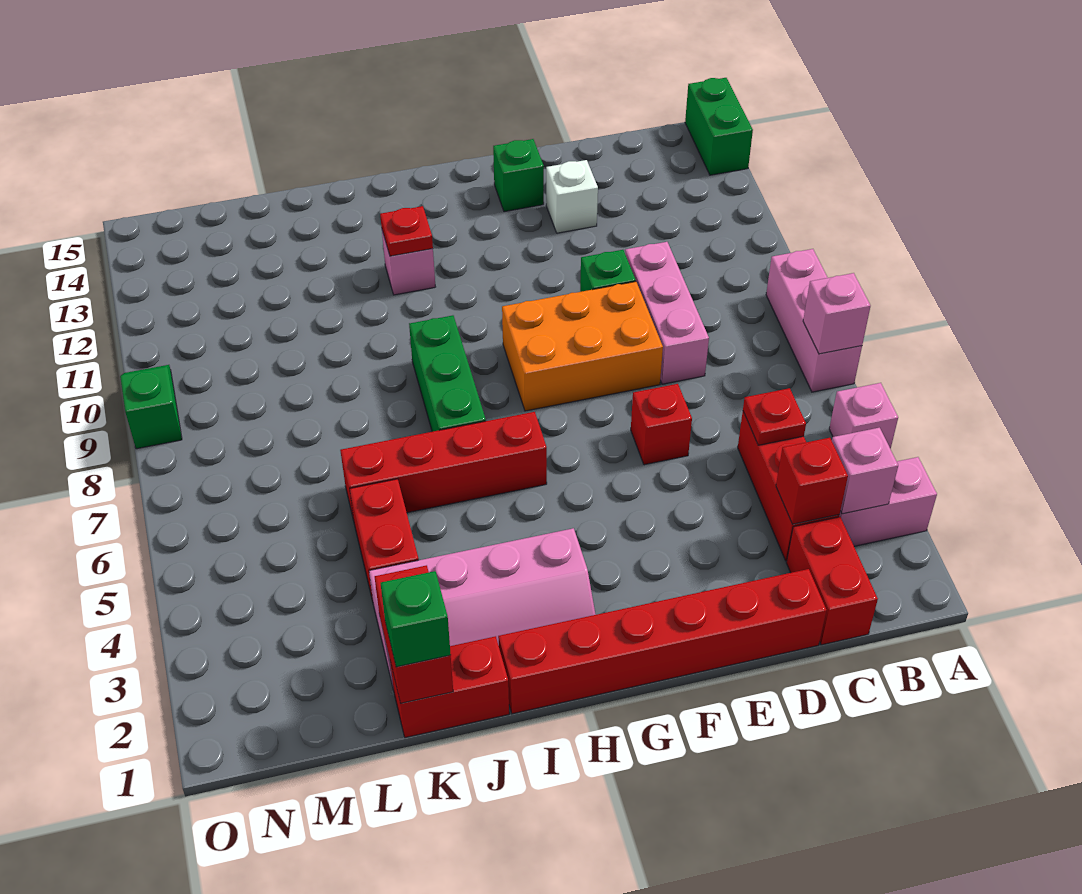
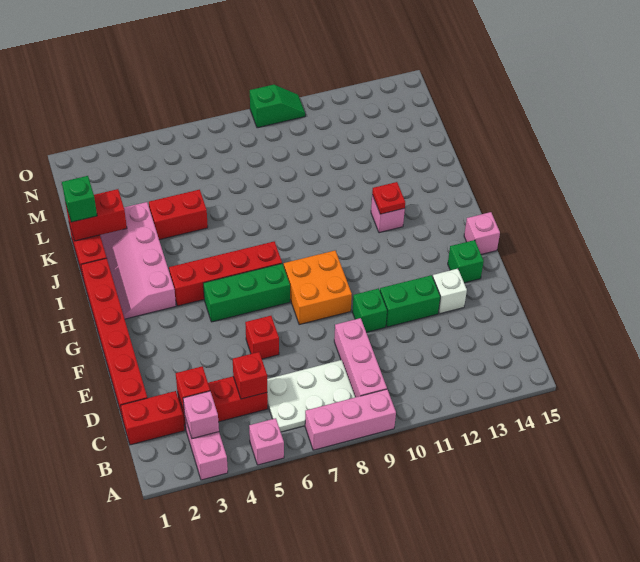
pink 1x1 brick [803,273,870,354] -> pink 1x1 brick moved to [464,212,500,254]
green 1x2 brick [685,78,753,175] -> green 1x2 brick moved to [380,275,440,327]
none -> white 2x3 plate [267,360,355,432]
red 1x1 plate [743,388,806,445] -> red 1x1 brick [233,352,267,399]
pink 1x3 brick [625,242,709,384] -> pink 1x3 brick turned to [334,318,387,397]
orange 2x3 brick [502,282,663,411] -> orange 2x2 brick [284,251,352,325]
red 1x4 brick [340,412,547,520] -> red 1x4 brick turned to [169,241,282,306]
green 1x3 brick [409,315,486,432] -> green 1x3 brick moved to [203,264,290,322]

